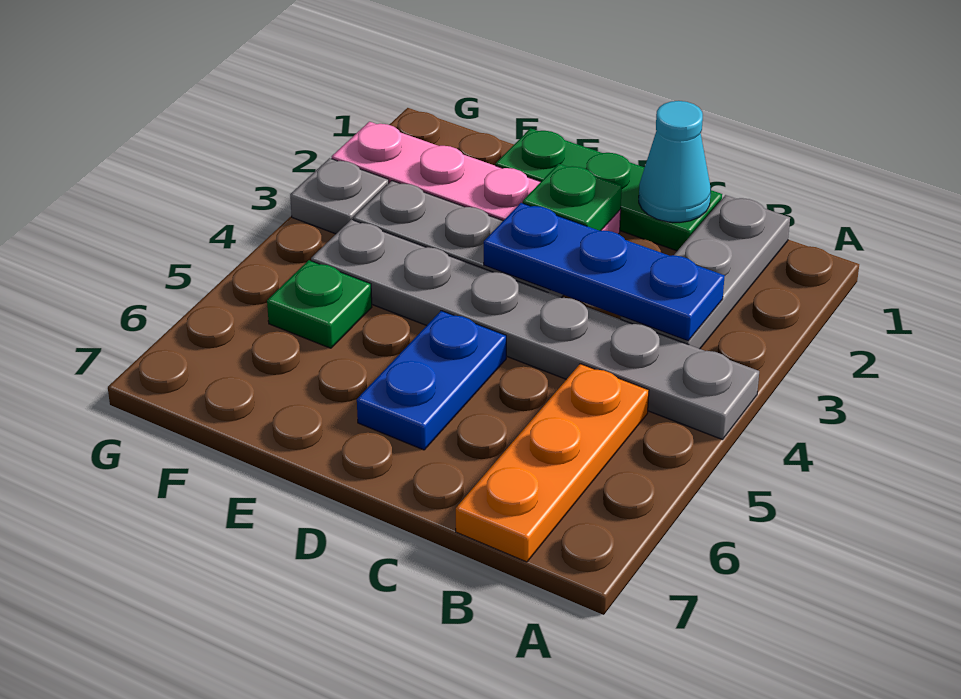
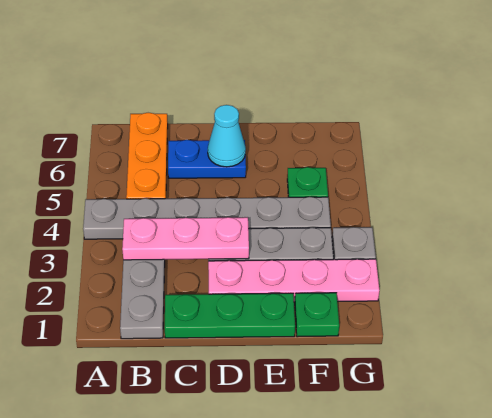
blue 1x3 plate [484,203,725,341] -> pink 1x3 plate [122,217,249,260]
cyan 1x1 cone [639,101,711,222] -> cyan 1x1 cone moved to [208,105,246,167]
green 1x1 plate [523,164,622,231] -> green 1x1 plate moved to [295,293,339,337]
blue 1x2 plate [357,311,506,450] -> blue 1x2 plate turned to [168,140,246,178]

